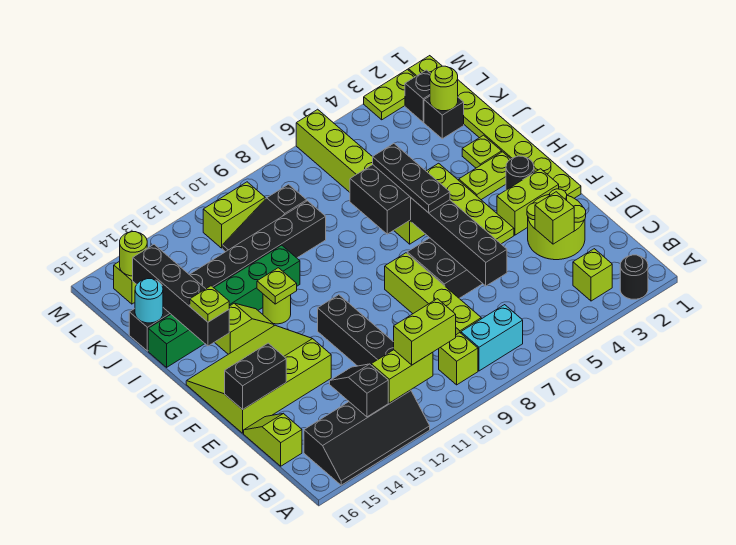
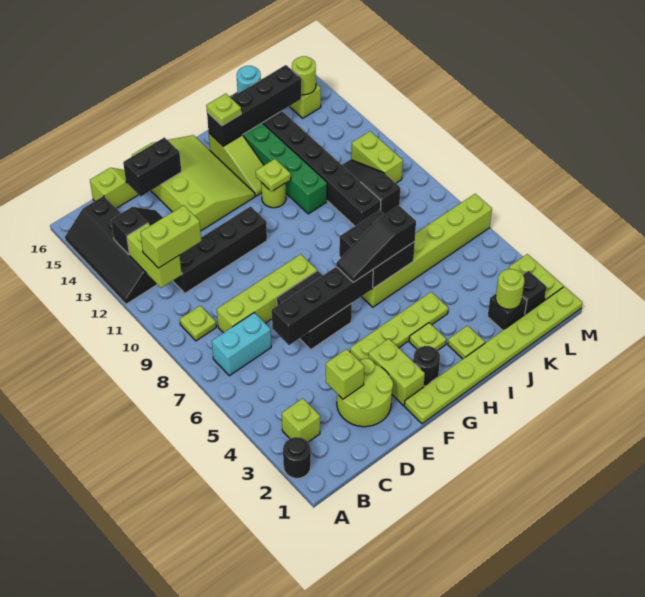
cyan 1x2 brick [461,305,523,371] -> cyan 1x2 brick turned to [212,313,271,376]
lime 1x1 brick [439,333,478,385] -> lime 1x1 plate [180,306,216,341]
lime 1x2 brick [394,299,456,365] -> lime 1x2 brick turned to [140,205,201,268]
black 1x2 brick [225,343,286,410] -> black 1x2 brick turned to [123,137,181,196]
black 1x3 plate [373,143,450,213] -> black 1x3 slope [336,205,416,282]
lime 1x2 plate [459,152,510,200] -> lime 1x1 plate [409,323,446,351]
lime 1x2 slope [215,303,274,354] -> lime 1x3 slope [209,133,264,196]

